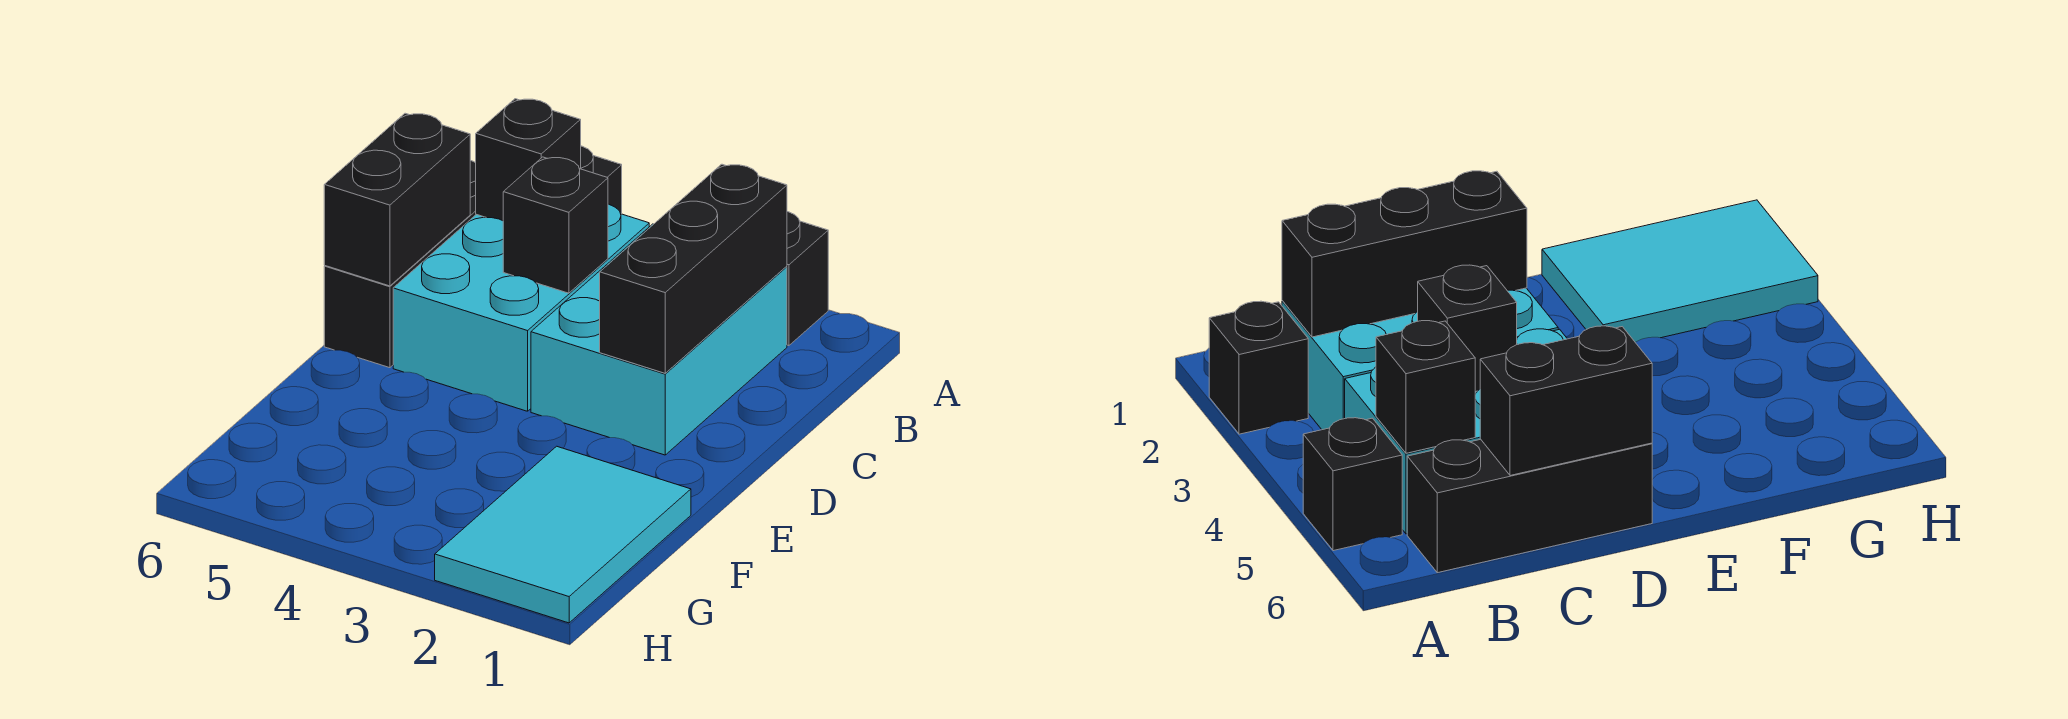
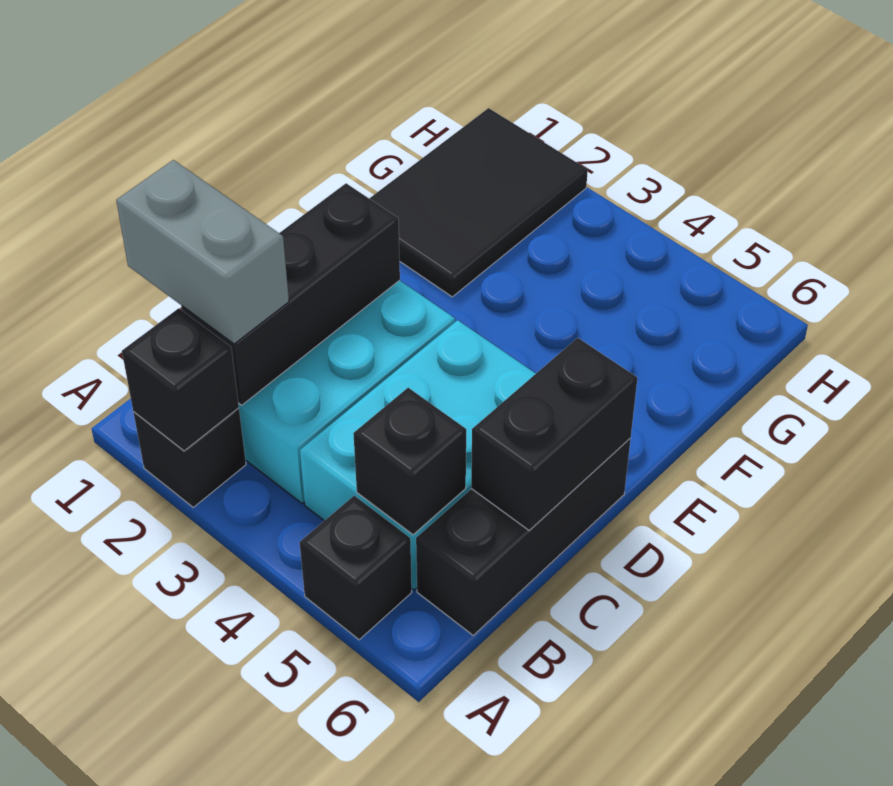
none -> grey 1x2 brick [116,160,289,344]
black 1x1 brick [503,157,608,293] -> black 1x1 brick moved to [122,308,239,451]
cyan 2x3 tile [435,446,691,623] -> black 2x3 tile [369,108,588,297]

